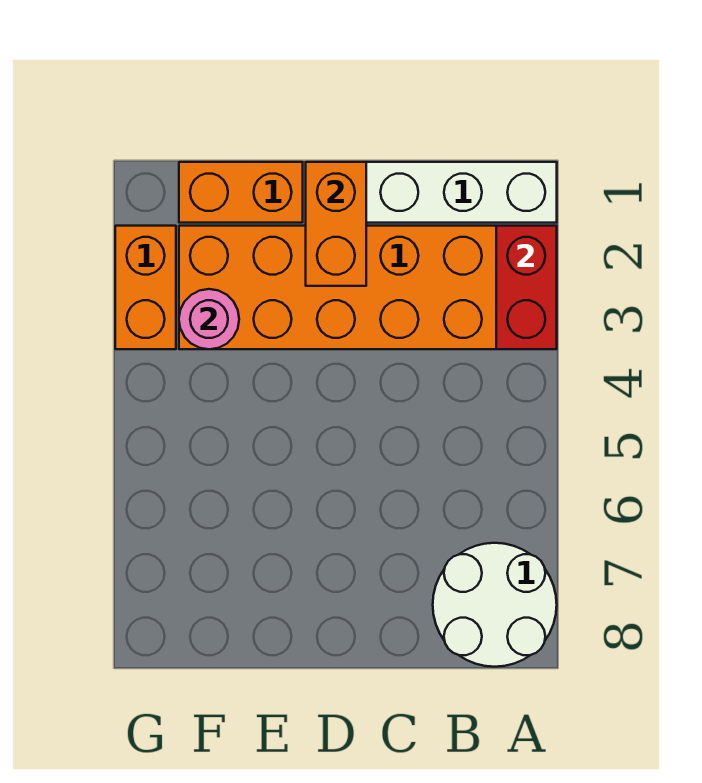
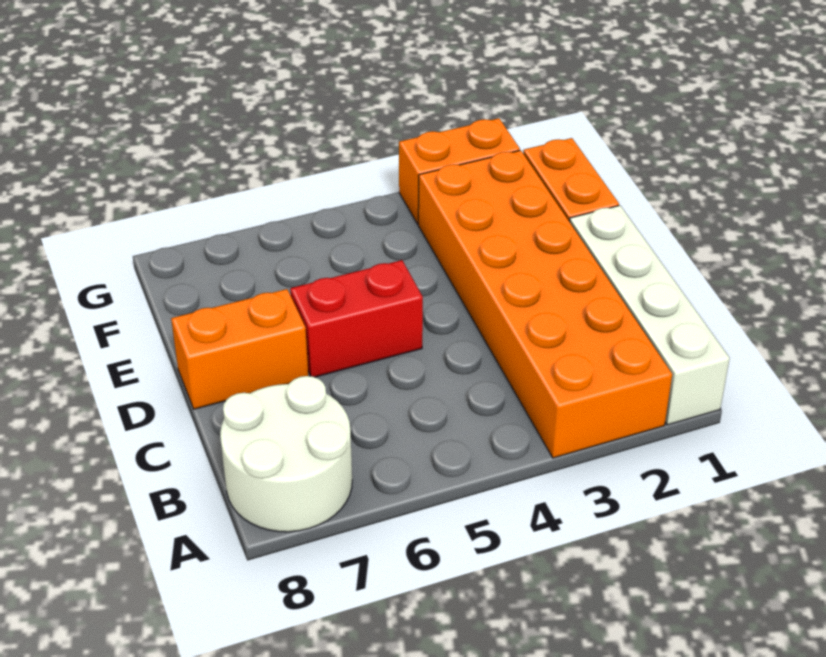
red 1x2 brick [496,226,557,349] -> red 1x2 brick moved to [290,260,423,377]
orange 1x2 brick [306,162,366,286] -> orange 1x2 brick moved to [171,289,308,409]
pink 1x1 round brick [179,289,239,349] -> none

